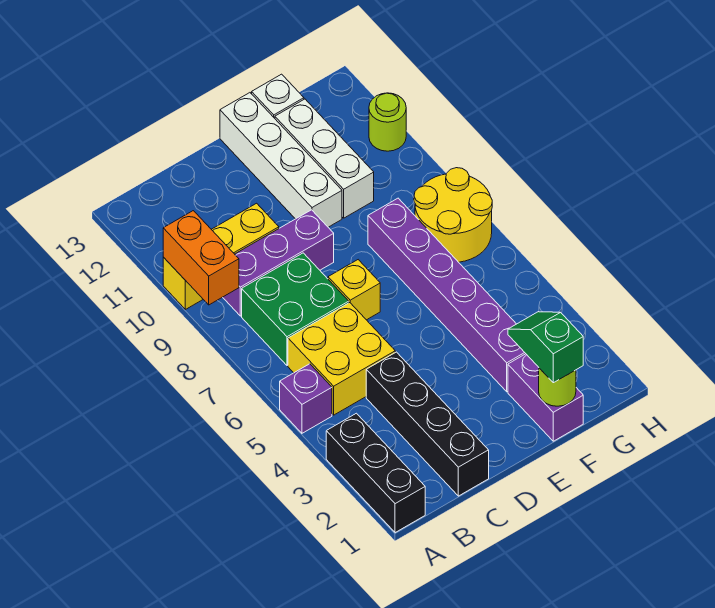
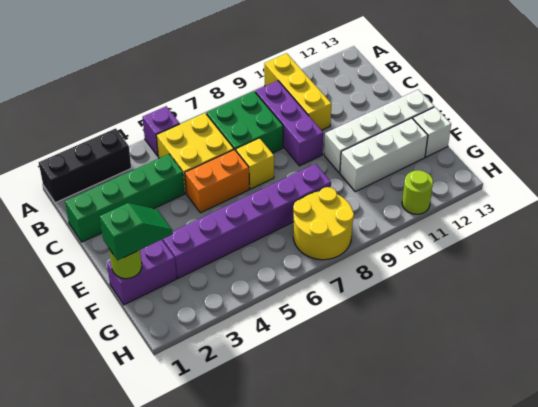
orange 1x2 brick [163,211,239,305] -> orange 1x2 brick moved to [185,150,249,213]
black 1x4 brick [366,352,489,496] -> green 1x4 brick [65,154,185,242]

